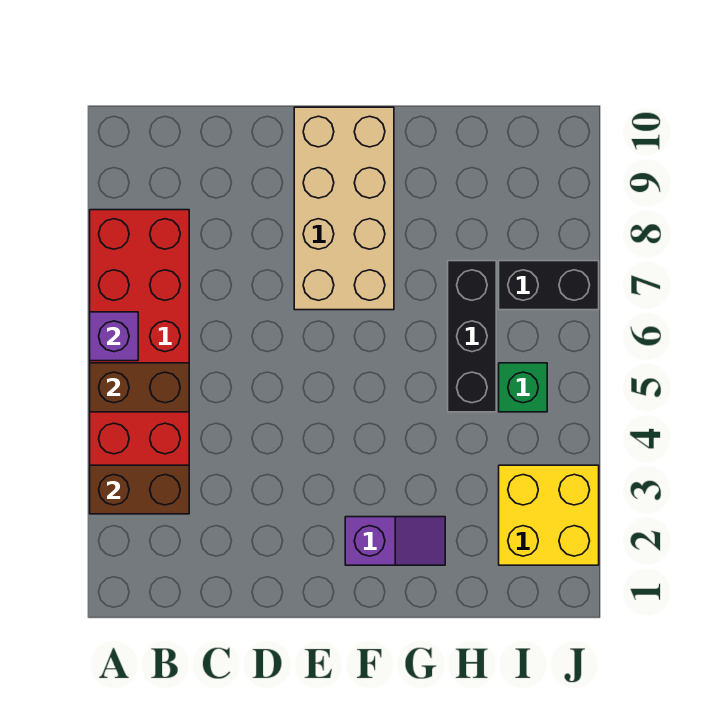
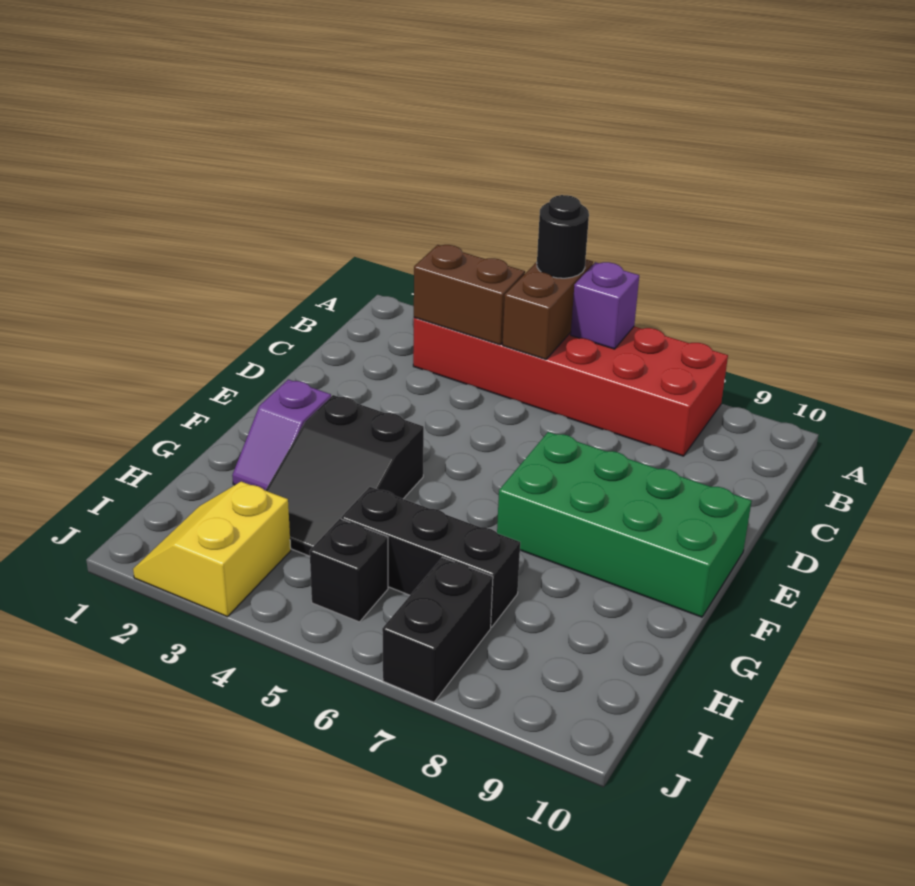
brown 1x2 brick [90,465,189,514] -> brown 1x2 brick turned to [414,245,525,345]
none -> black 1x1 round brick [537,195,589,278]
tan 2x4 brick [294,107,394,310] -> green 2x4 brick [497,432,752,617]
none -> black 2x3 slope [266,395,424,556]
yellow 2x2 brick [499,465,599,565] -> yellow 2x2 slope [133,482,291,617]
green 1x1 brick [499,363,547,412] -> black 1x1 brick [310,519,388,622]

